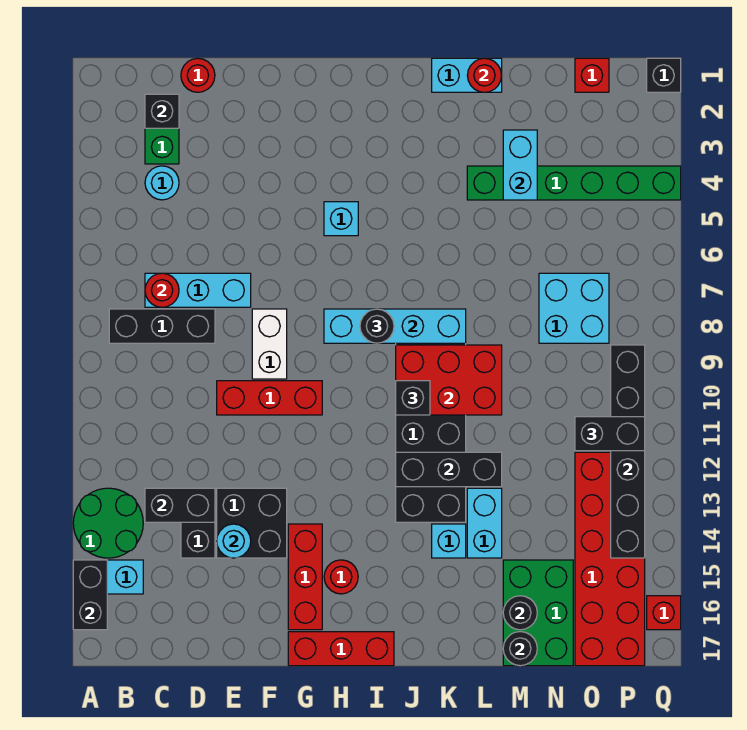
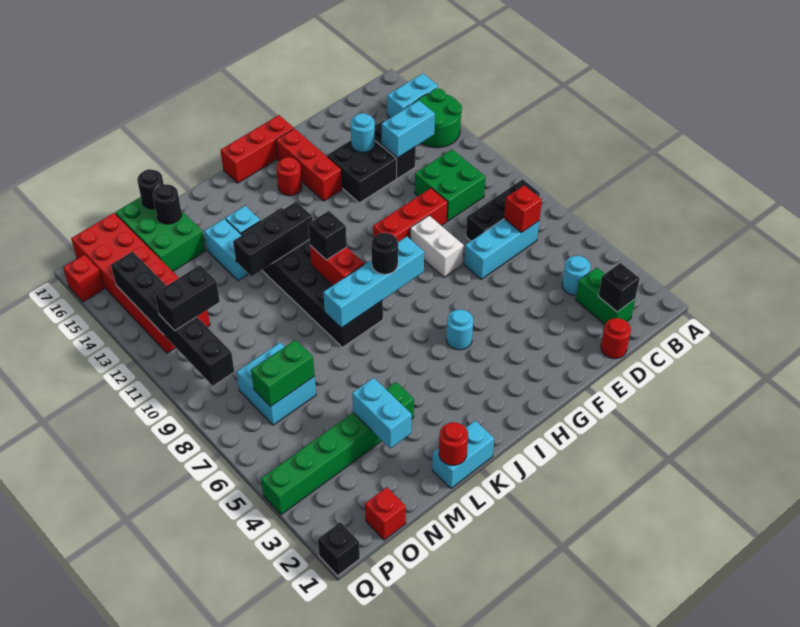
black 1x2 brick [73,560,107,630] -> none
red 1x1 round brick [145,273,179,307] -> red 1x1 brick [504,185,542,233]
none -> green 2x2 brick [415,149,486,221]
black 1x2 brick [145,488,215,522] -> cyan 1x2 brick [382,101,435,158]
cyan 1x1 brick [324,202,358,236] -> cyan 1x1 round brick [446,310,473,350]
red 2x3 brick [396,345,502,415] -> red 1x2 brick [310,245,364,285]
none -> green 1x2 brick [251,340,315,407]

